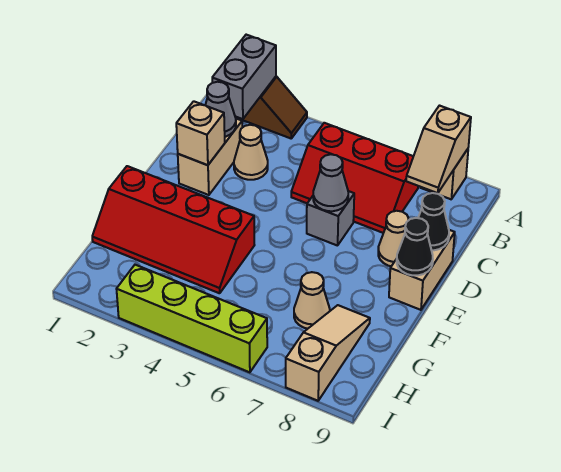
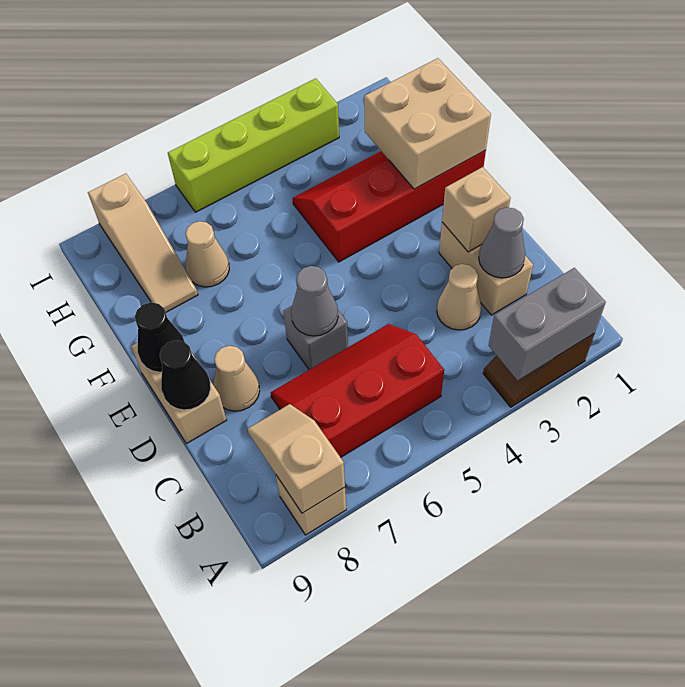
grey 1x2 brick [212,35,276,119] -> grey 1x2 brick turned to [488,268,606,380]
none -> tan 2x2 brick [364,58,491,189]

